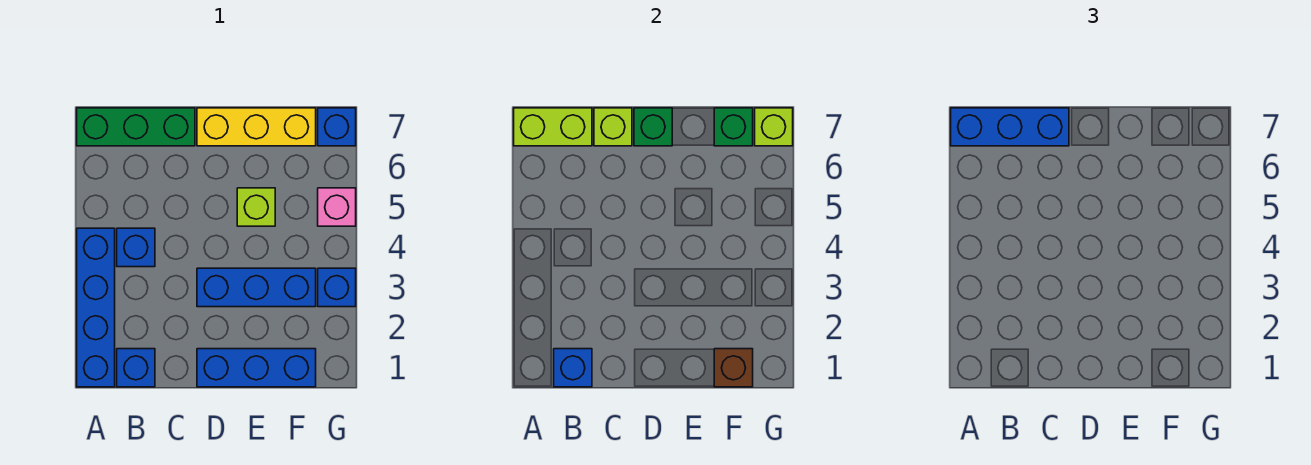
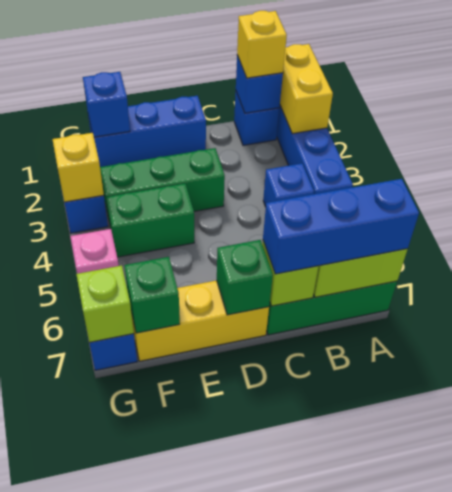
none -> yellow 1x2 brick [280,44,333,134]
none -> yellow 1x1 brick [237,11,287,78]
blue 1x3 brick [197,268,316,307] -> green 1x3 brick [100,148,225,223]
none -> green 1x2 brick [106,183,194,257]
lime 1x1 brick [237,188,275,226] -> none
brown 1x1 brick [714,349,753,387] -> blue 1x1 brick [83,72,130,137]
none -> yellow 1x1 brick [53,133,104,202]

